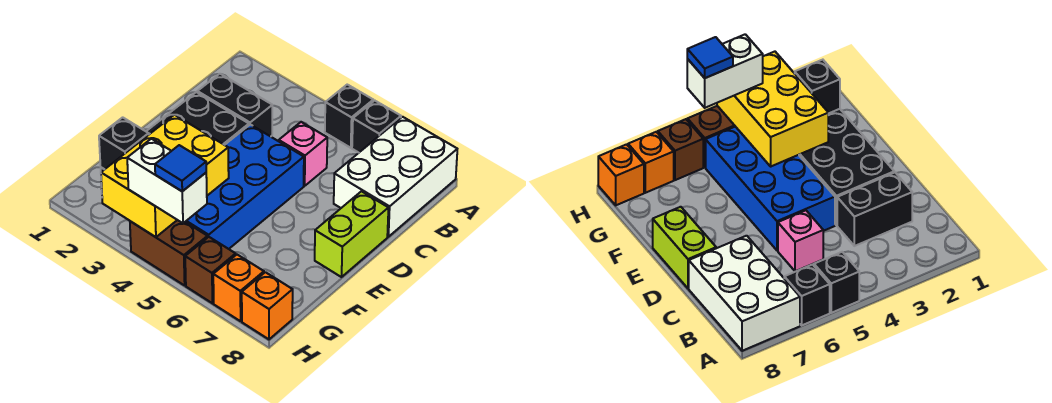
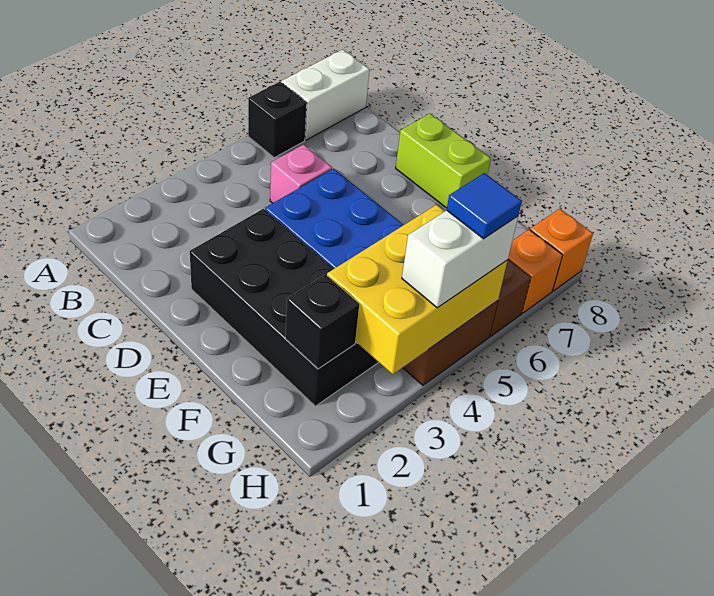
black 1x1 brick [325,85,373,148] -> none
white 2x3 brick [334,117,457,237] -> white 1x2 brick [281,50,370,140]
black 1x2 brick [197,74,272,137] -> none
yellow 2x3 brick [101,115,229,237] -> yellow 2x3 brick turned to [327,205,508,374]

